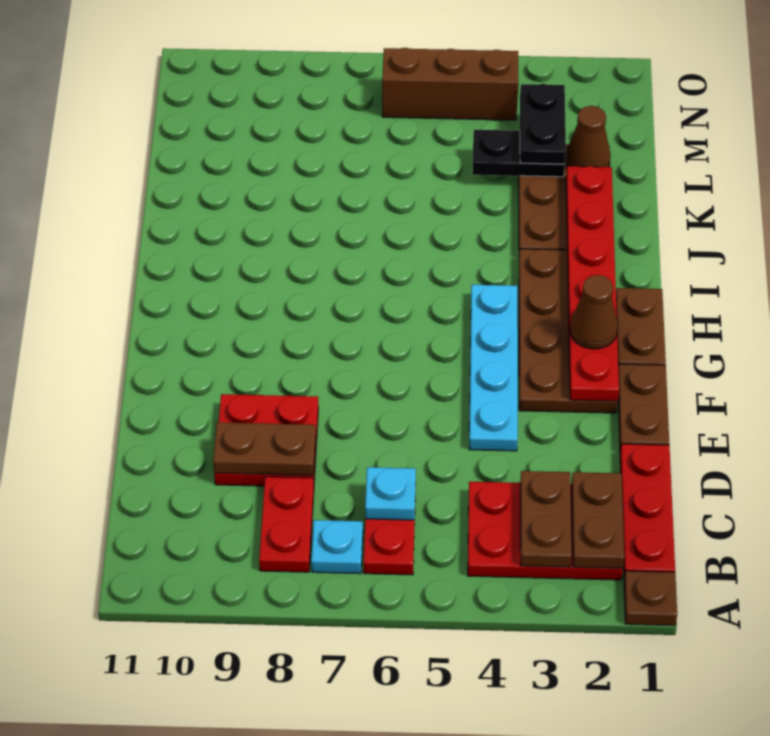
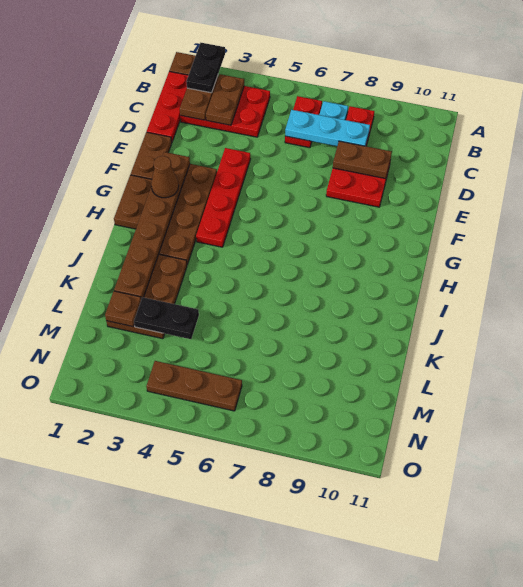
cyan 1x1 plate [365,467,416,520] -> cyan 1x3 plate [285,110,370,146]
cyan 1x4 plate [469,285,518,451] -> red 1x4 plate [196,148,250,247]
red 1x6 plate [566,166,619,401] -> brown 1x6 plate [114,152,190,299]
brown 1x1 cone [566,106,611,167] -> brown 1x1 plate [105,291,141,327]
black 1x2 plate [520,84,566,164] -> black 1x2 plate moved to [186,43,225,93]
brown 1x3 brick [382,48,518,120] -> brown 1x3 plate [146,361,242,411]

